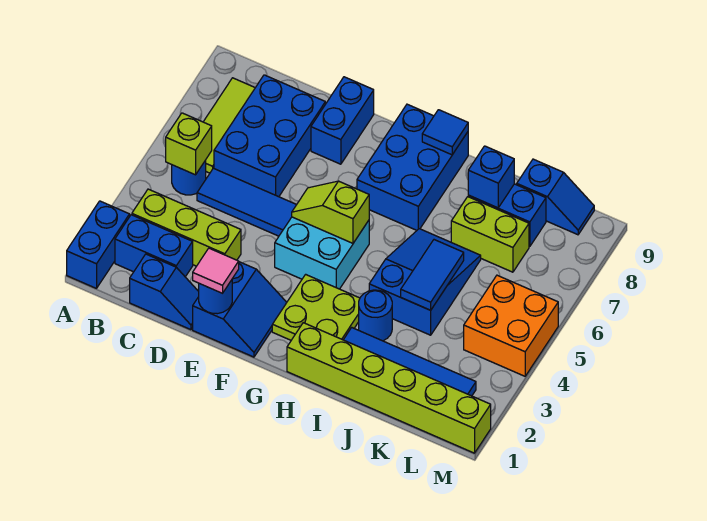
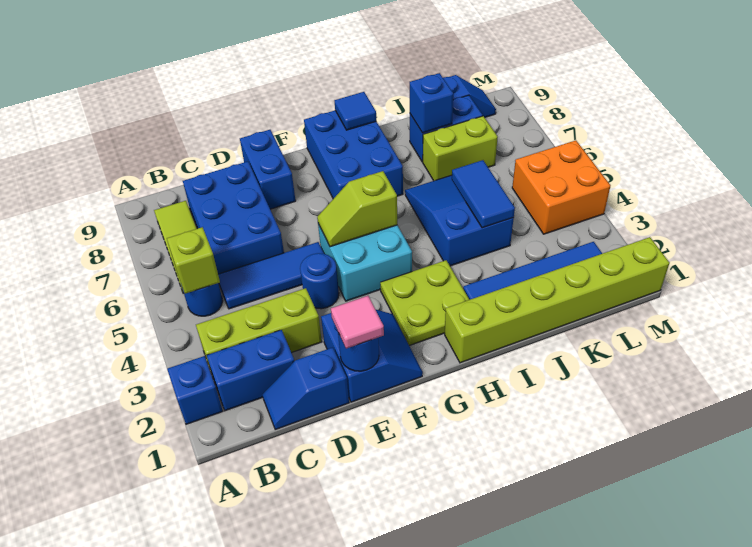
blue 1x2 brick [67,201,130,288] -> blue 1x1 brick [167,356,223,424]
blue 1x2 slope [130,254,199,330] -> blue 1x2 slope turned to [262,347,349,430]
blue 1x1 round brick [359,290,392,341] -> blue 1x1 round brick moved to [300,253,339,309]

